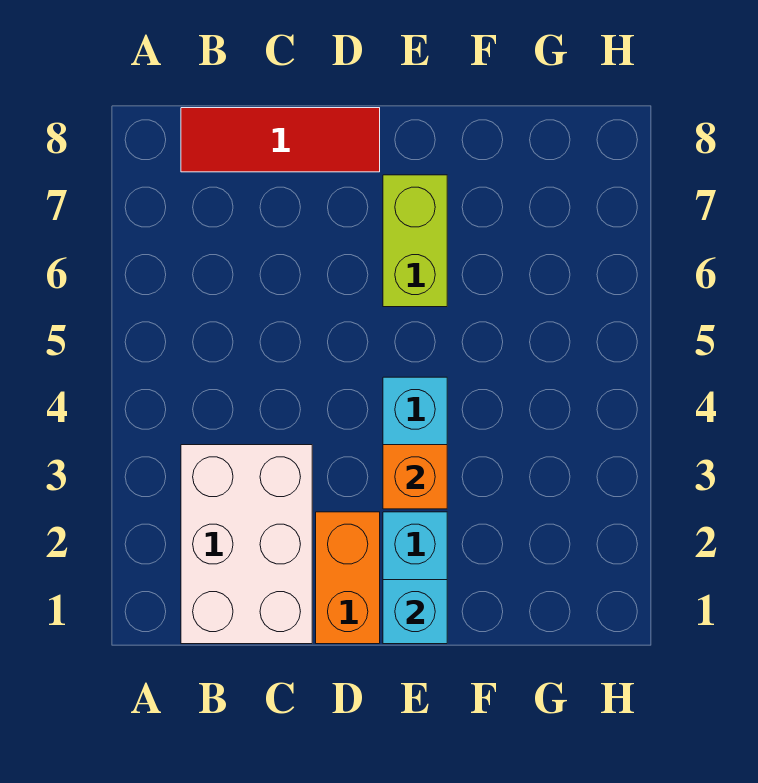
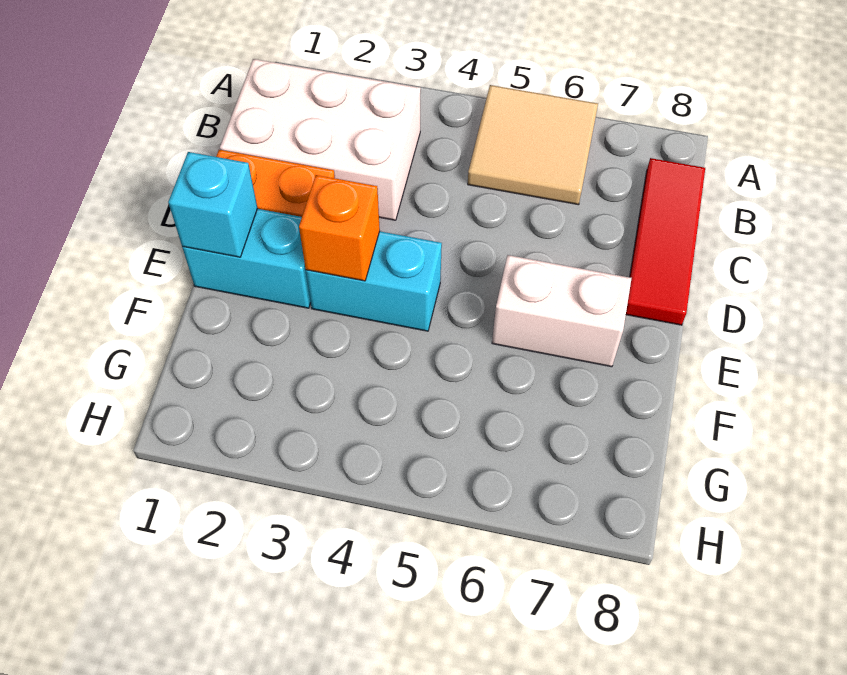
none -> tan 2x2 tile [468,85,598,205]
lime 1x2 brick [383,175,447,307] -> white 1x2 brick [492,255,631,367]

